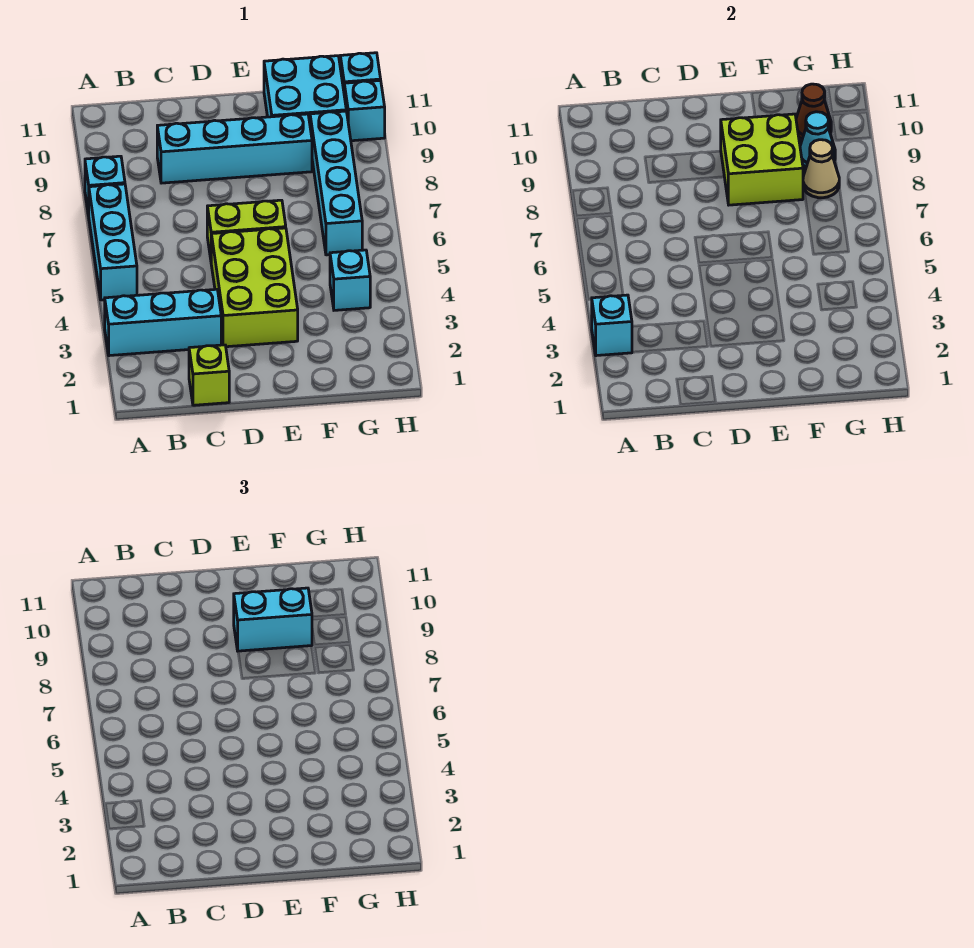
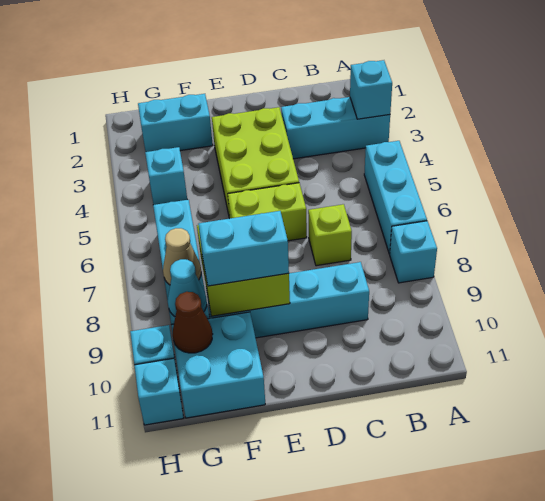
lime 1x1 brick [189,345,229,405] -> lime 1x1 brick moved to [308,204,352,266]
none -> cyan 1x2 brick [138,94,213,152]

